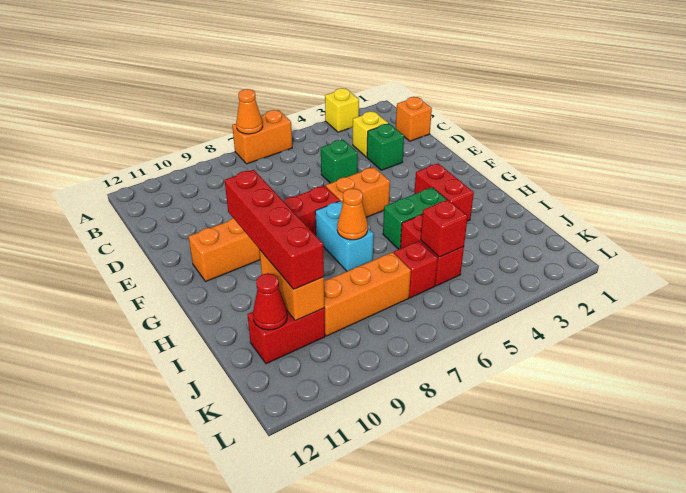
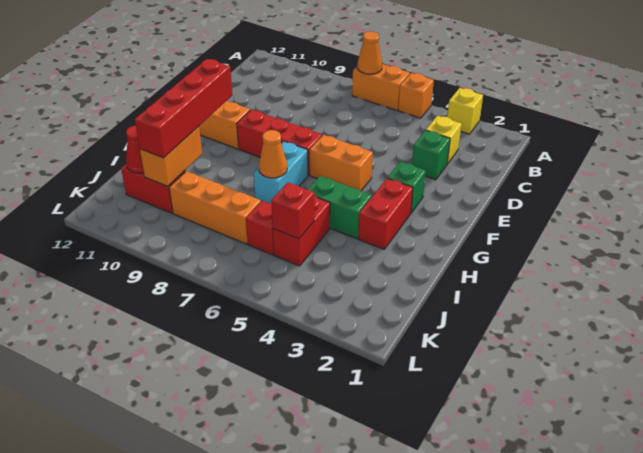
orange 1x1 brick [396,97,432,141] -> orange 1x1 brick moved to [398,73,434,118]
green 1x1 brick [321,140,358,183] -> green 1x1 brick moved to [388,162,426,213]

